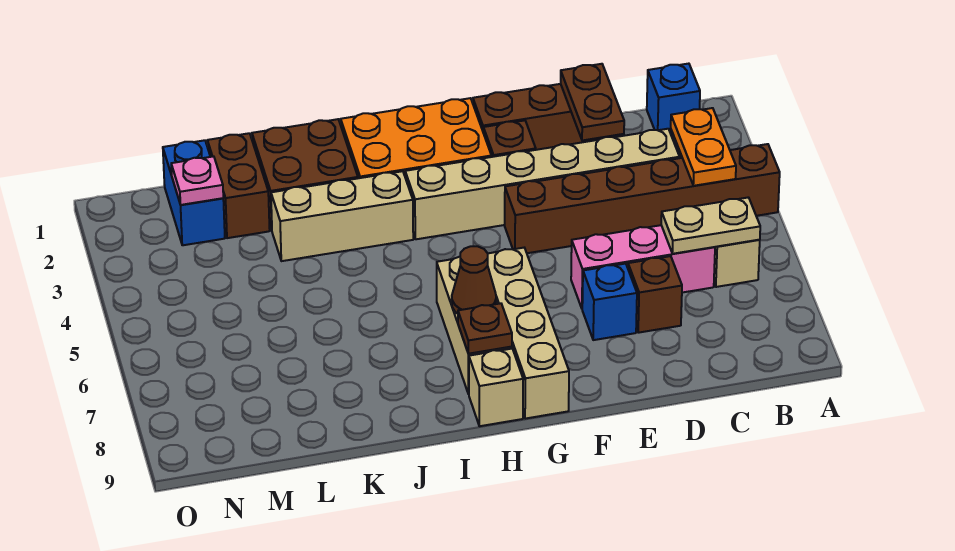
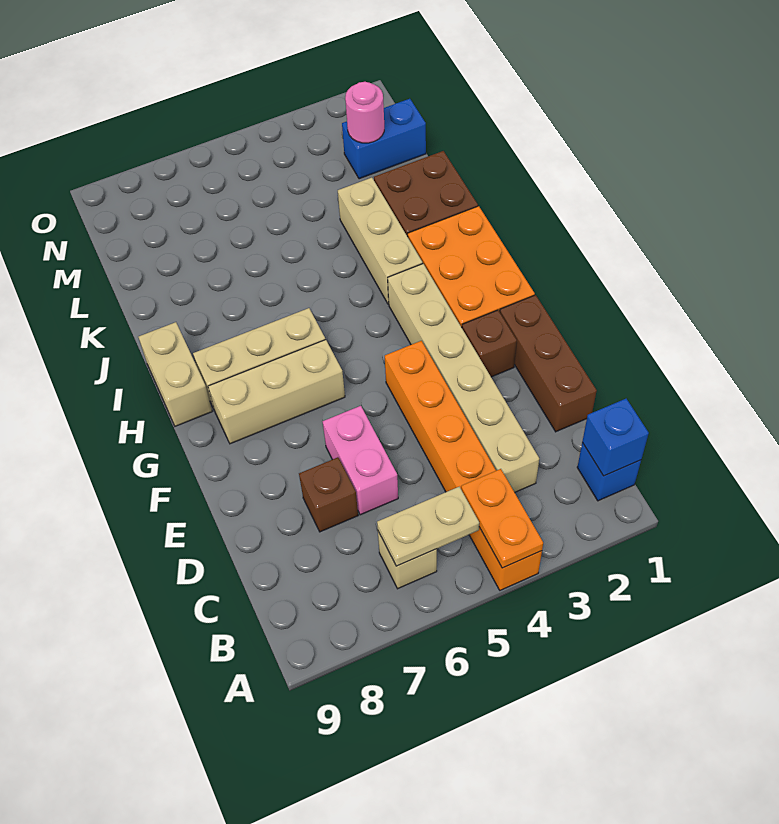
brown 1x6 brick [505,144,780,253] -> orange 1x6 brick [385,341,542,590]
orange 1x2 plate [671,108,736,186] -> orange 1x2 plate turned to [461,469,543,568]
tan 1x2 plate [661,197,760,254] -> tan 1x2 plate turned to [377,487,479,566]
pink 1x3 brick [571,225,715,308] -> pink 1x2 brick [323,406,398,515]
brown 1x2 plate [561,64,624,140] -> none
blue 1x1 brick [582,264,637,340] -> blue 1x1 brick moved to [582,399,649,476]
tan 1x4 brick [488,248,569,419] -> tan 1x3 brick [208,340,345,444]
brown 1x1 cone [452,246,496,314] -> none
brown 1x1 plate [458,303,512,354] -> none
tan 1x1 brick [469,349,523,426] -> tan 1x2 brick [138,322,212,426]
brown 1x2 brick [207,133,270,238] -> none
pink 1x1 plate [171,156,223,205] -> pink 1x1 round brick [345,82,384,143]

